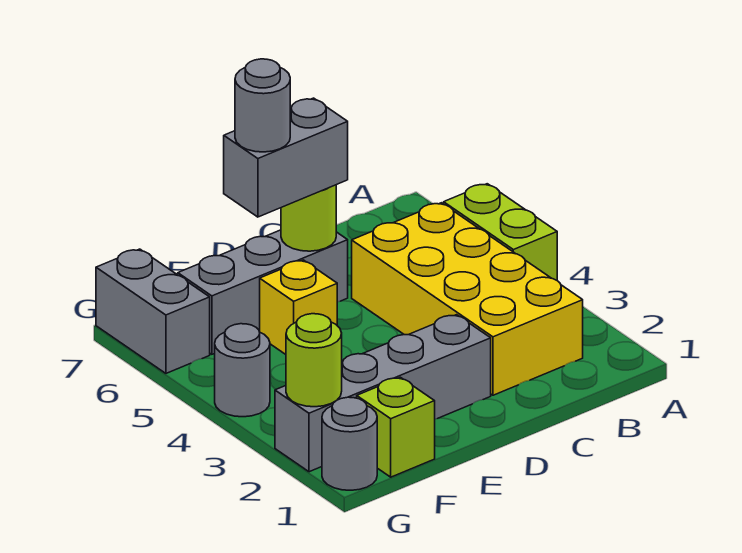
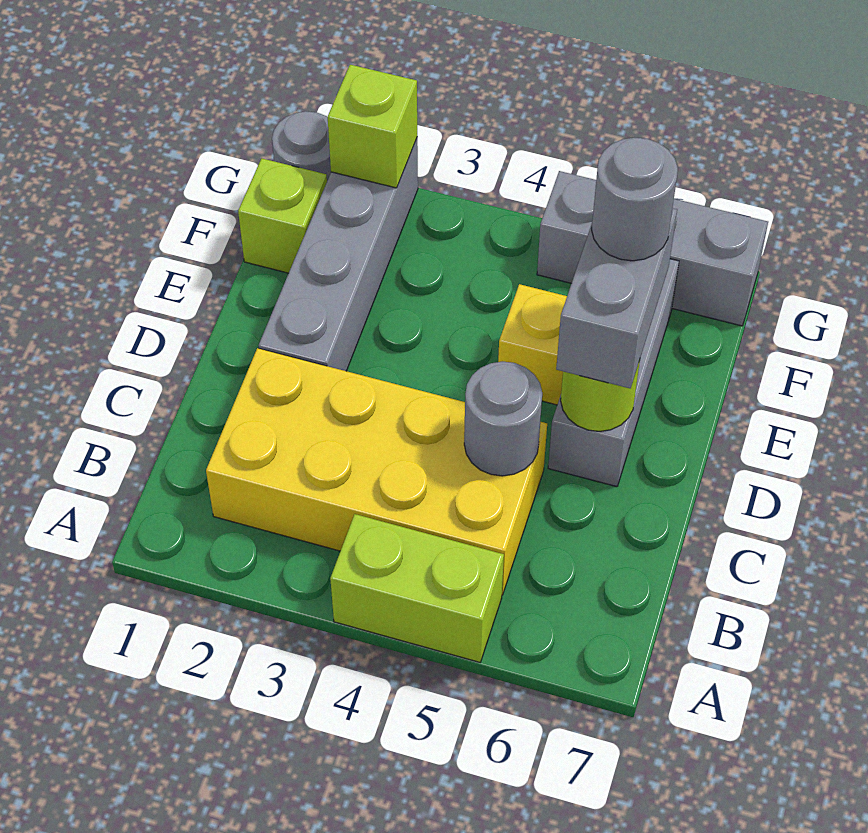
lime 1x1 round brick [286,314,342,407] -> lime 1x1 brick [328,65,417,188]
grey 1x1 round brick [215,324,270,417] -> grey 1x1 round brick moved to [464,361,542,476]
grey 1x2 brick [96,249,210,373] -> grey 1x3 brick [537,171,768,326]

